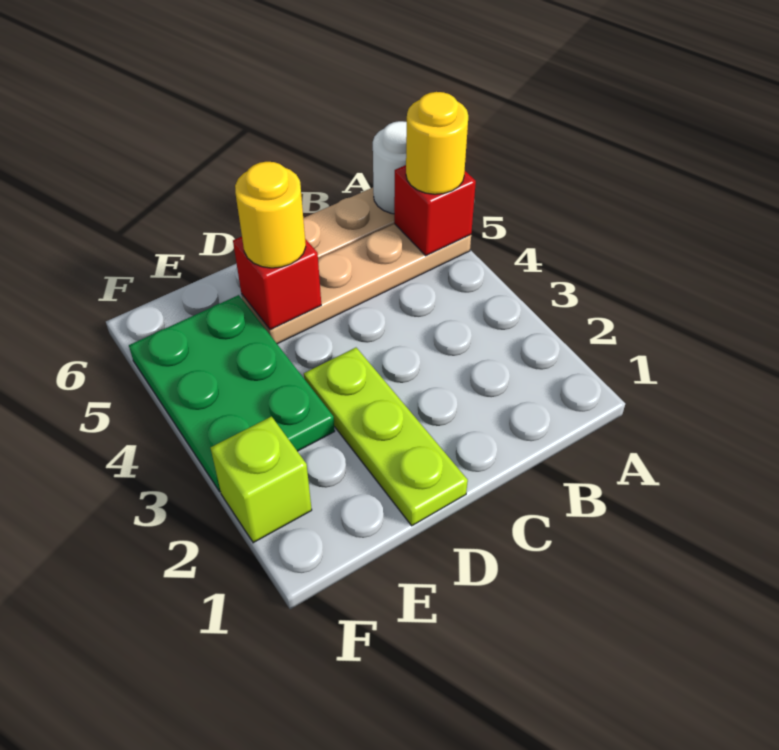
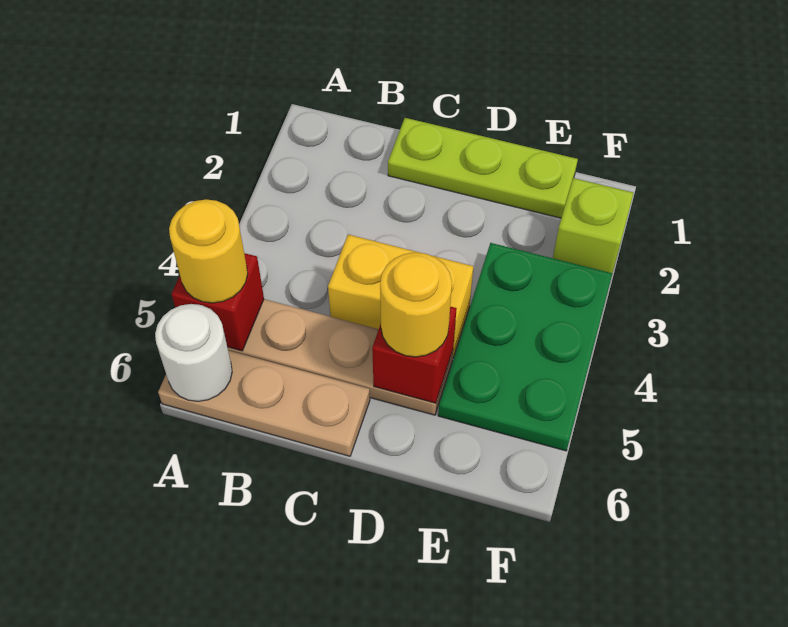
none -> yellow 1x2 brick [328,234,473,357]
lime 1x3 plate [304,348,468,526] -> lime 1x3 plate turned to [388,118,578,218]

